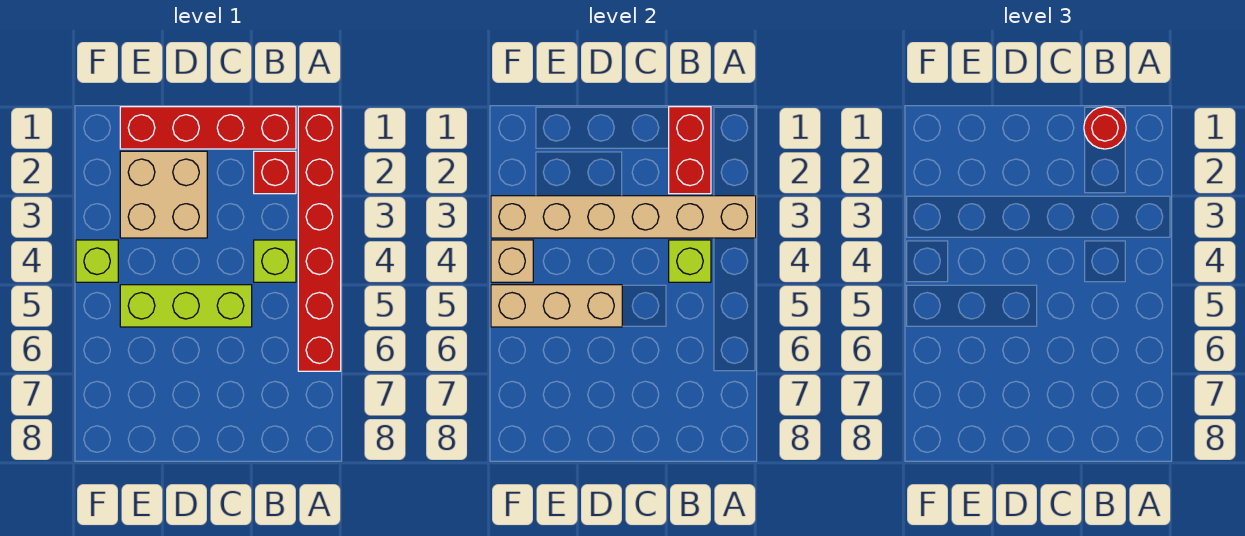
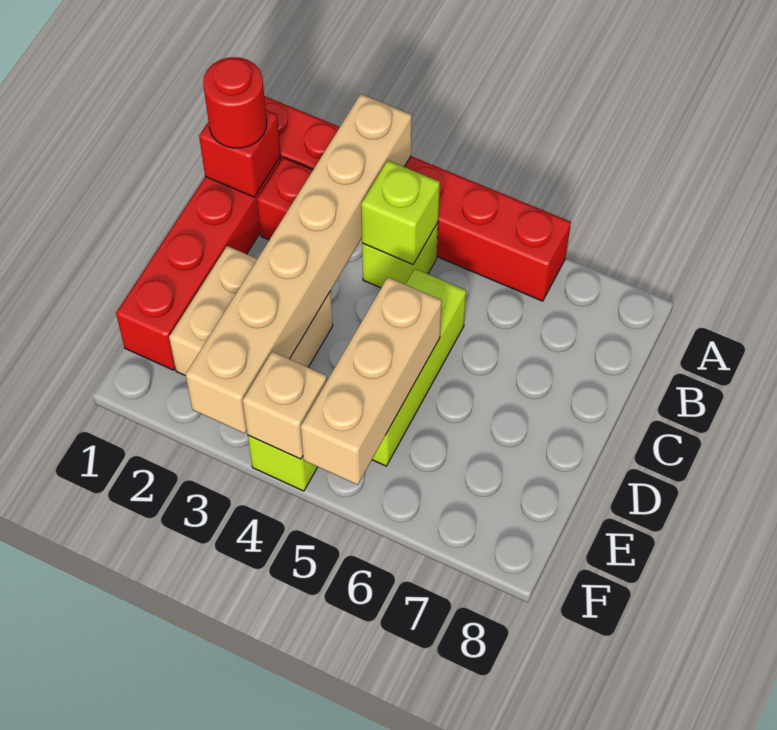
red 1x2 brick [669,107,711,194] -> red 1x1 brick [199,110,281,197]

